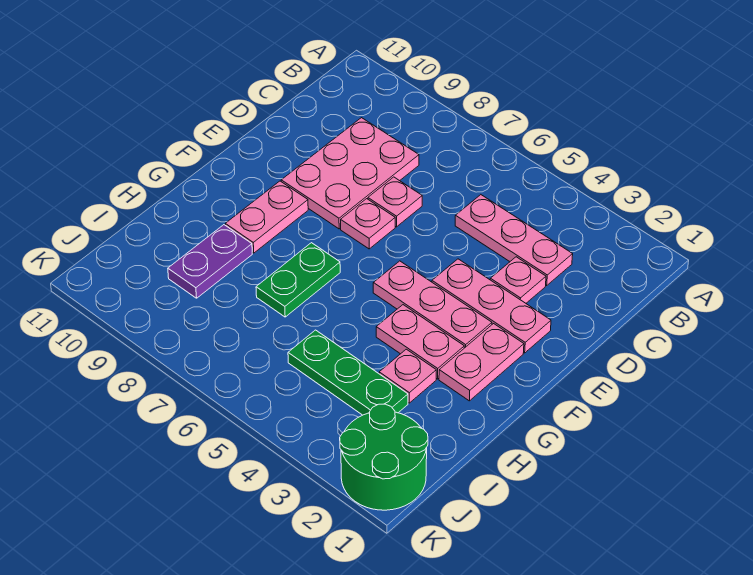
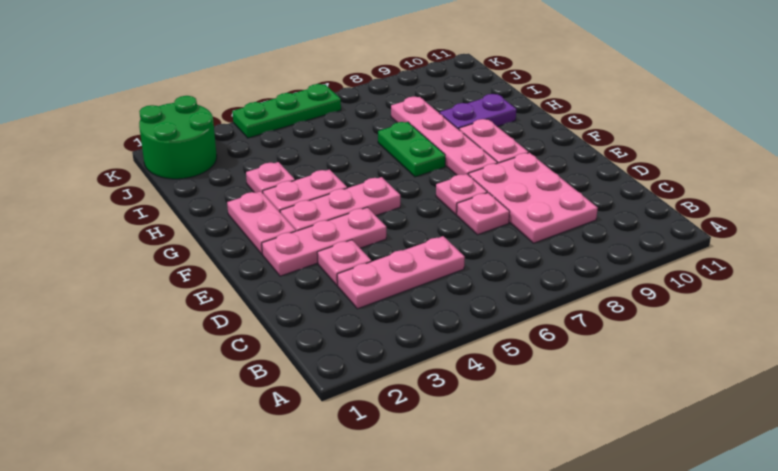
none -> pink 1x4 plate [391,97,498,175]
purple 1x2 plate [168,225,252,298] -> purple 1x2 plate turned to [440,94,516,129]
green 1x3 plate [288,330,408,415] -> green 1x3 plate moved to [232,84,341,138]

